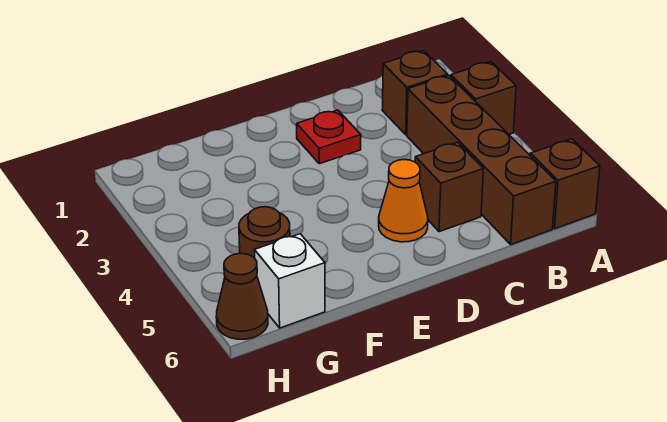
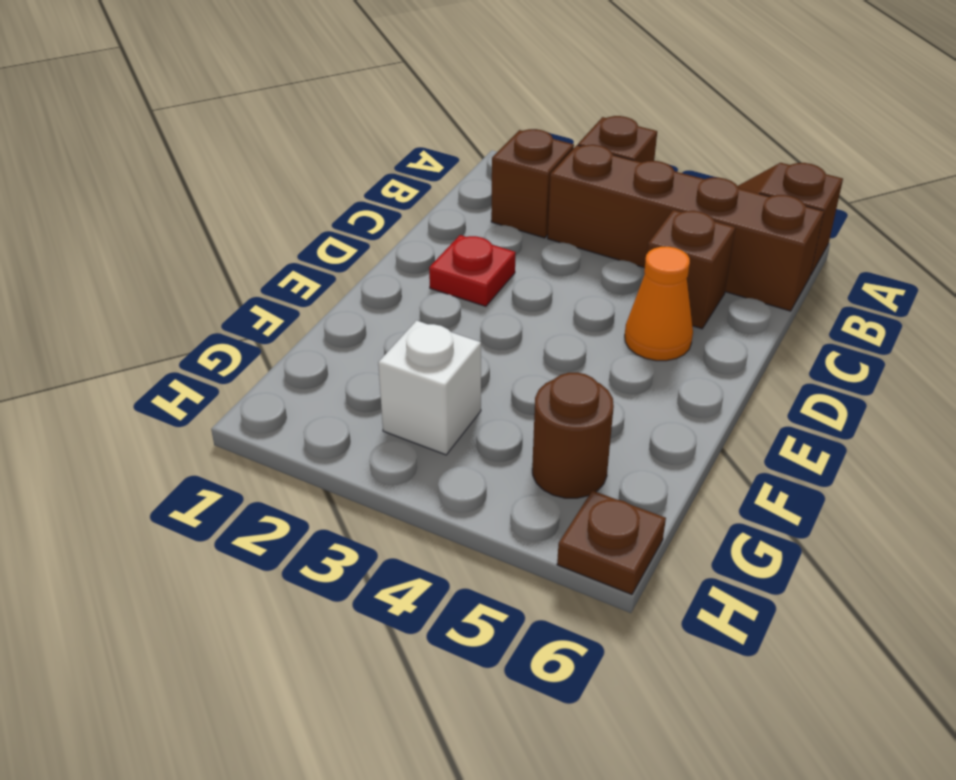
white 1x1 brick [255,234,325,328] -> white 1x1 brick moved to [378,321,481,455]
brown 1x1 cone [216,253,268,339] -> brown 1x1 plate [557,491,666,595]

